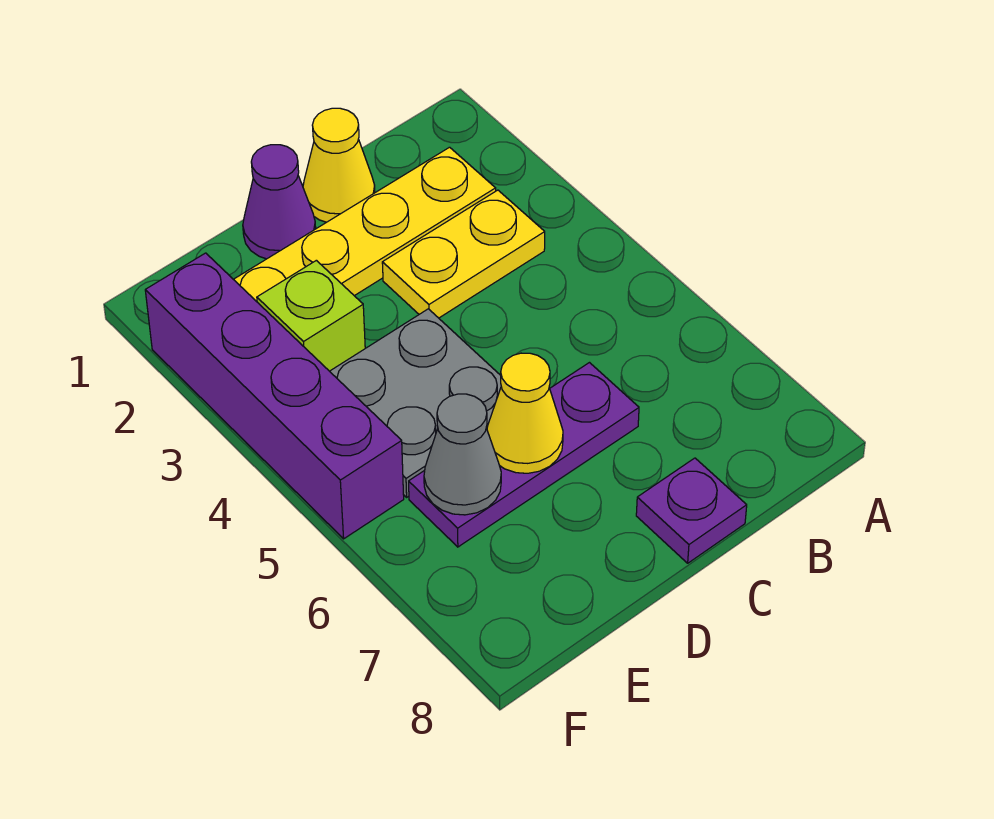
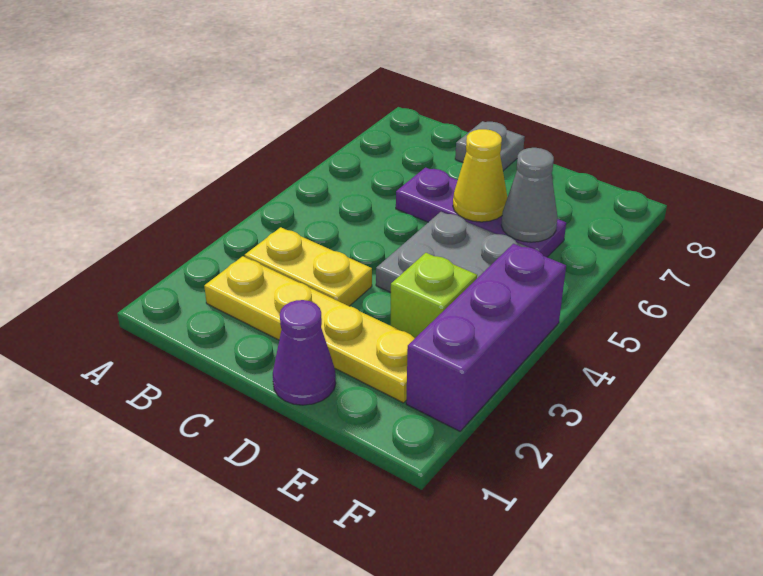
yellow 1x1 cone [303,108,375,222] -> none
purple 1x1 plate [636,458,747,563] -> grey 1x1 plate [455,121,525,171]
purple 1x4 brick [145,253,404,539] -> purple 1x3 brick [406,244,566,431]

